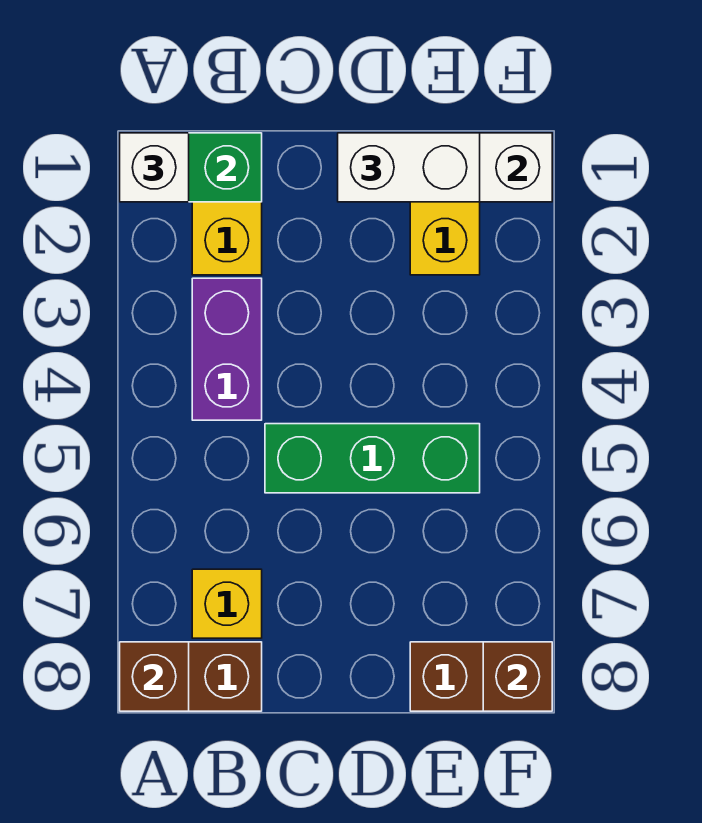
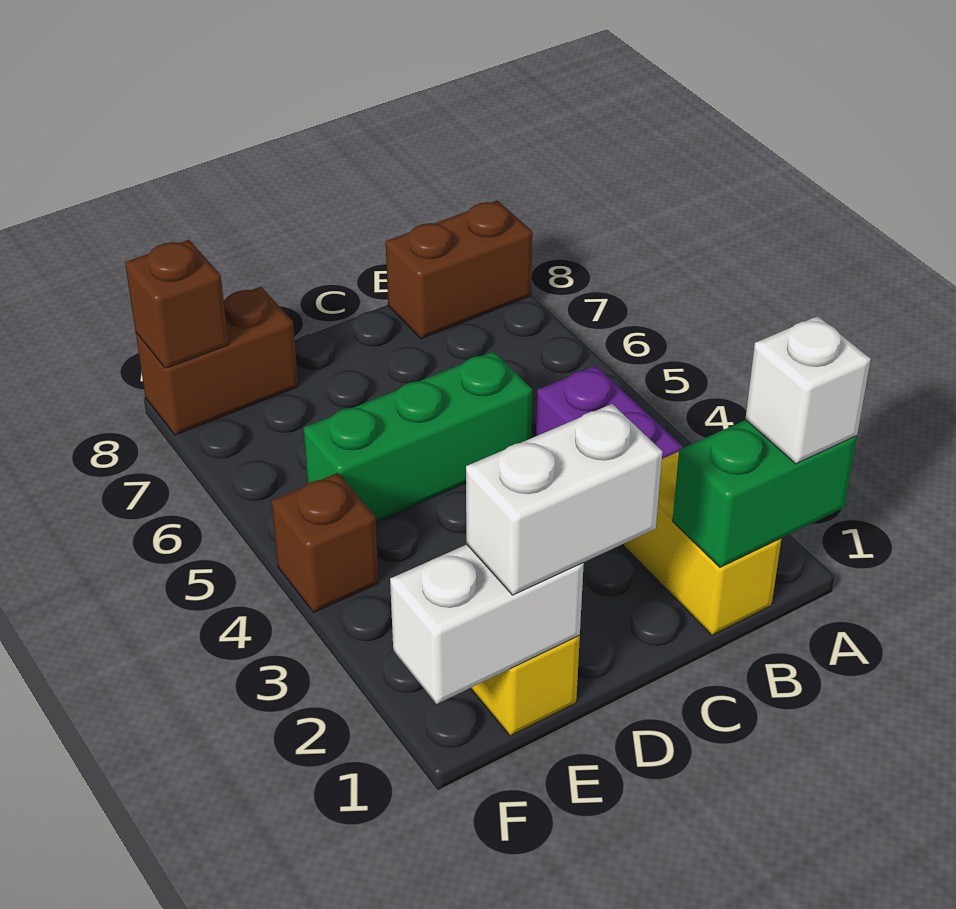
brown 1x1 brick [120,642,189,711] -> brown 1x1 brick moved to [271,473,379,613]
yellow 1x1 brick [192,569,262,638] -> none

